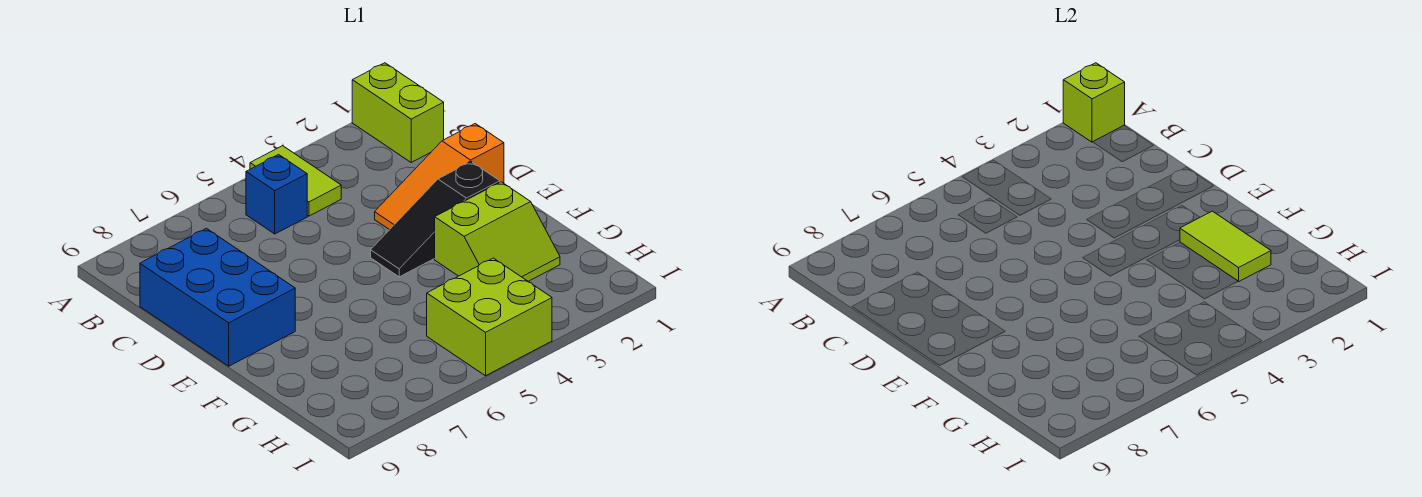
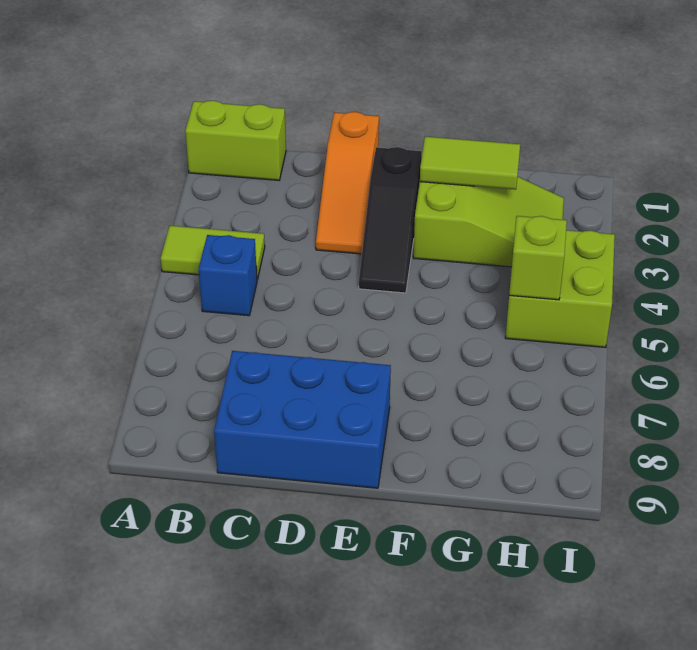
lime 1x1 brick [1063,63,1125,142] -> lime 1x1 brick moved to [509,216,567,300]
lime 2x2 slope [435,182,560,281] -> lime 2x3 slope [413,176,564,267]

